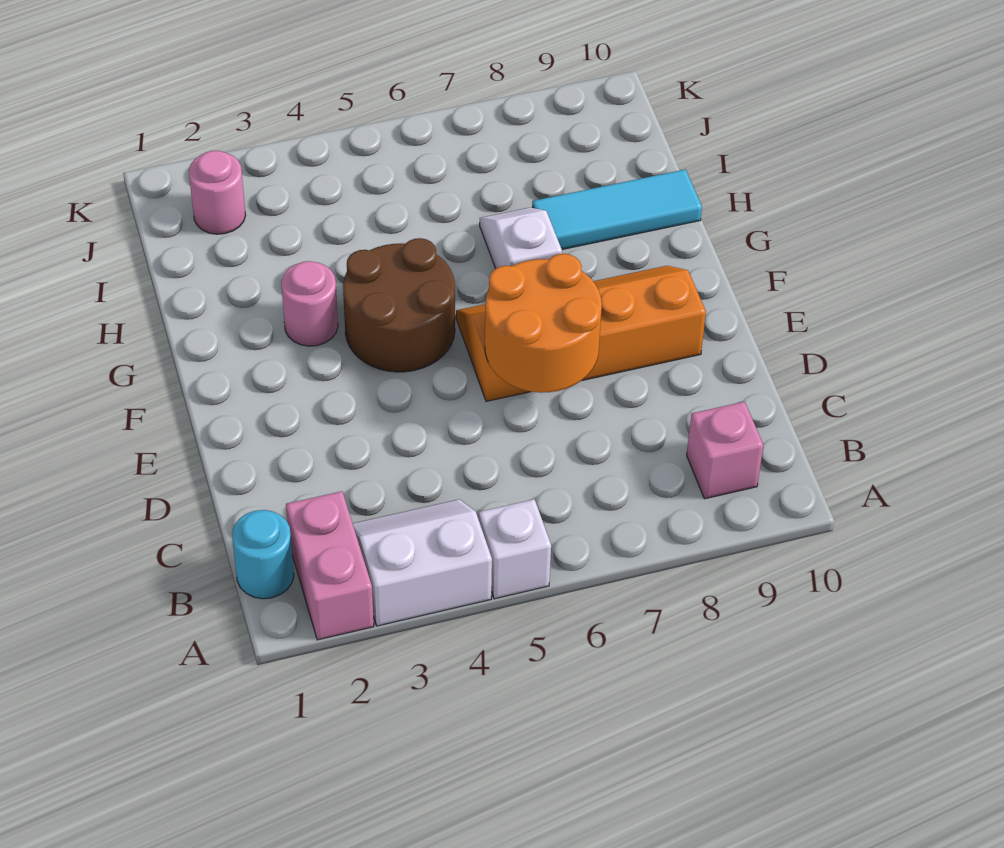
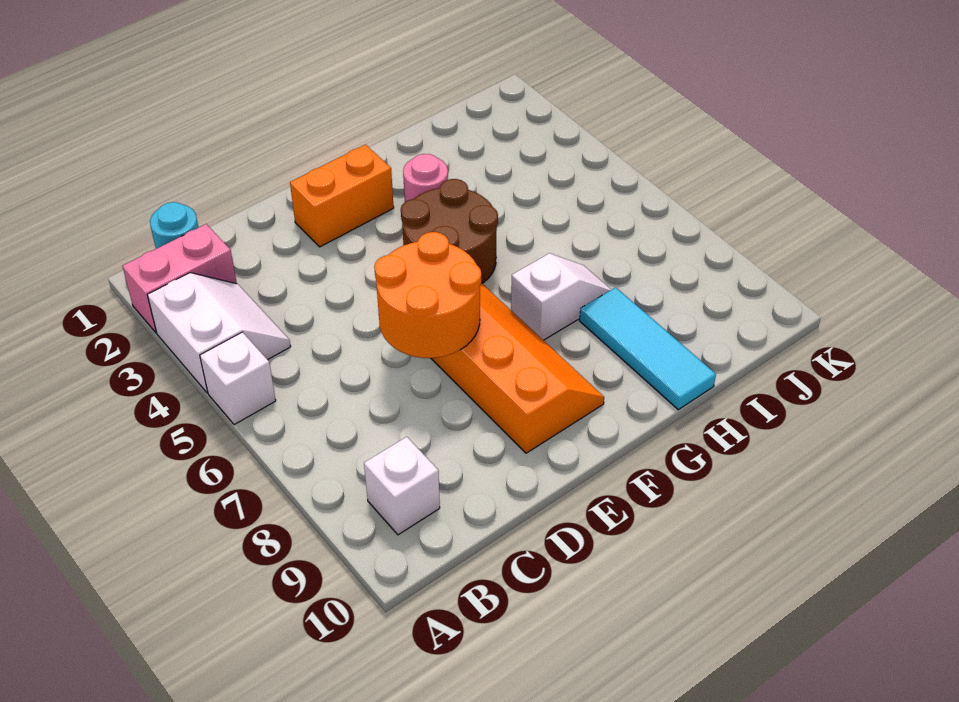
pink 1x1 brick [687,402,763,499] -> white 1x1 brick [364,437,440,535]
none -> orange 1x2 brick [290,145,394,247]
pink 1x1 round brick [189,151,246,234] -> none

